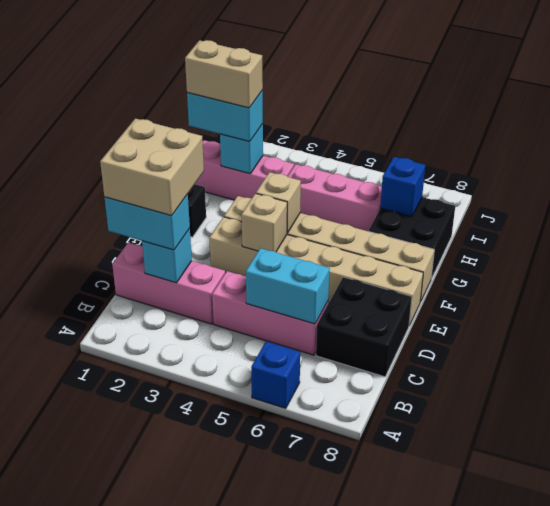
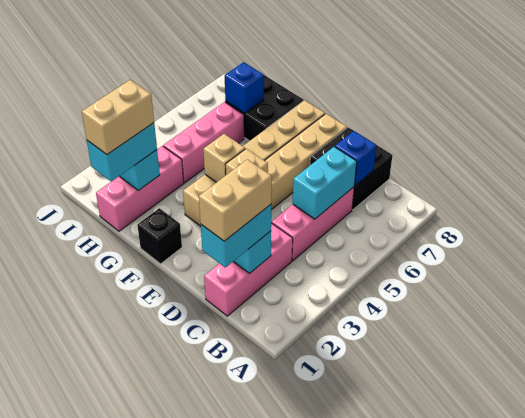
blue 1x1 brick [251,341,300,408] -> blue 1x1 brick moved to [335,131,377,185]
tan 2x2 brick [100,118,204,216] -> tan 1x2 brick [199,159,272,241]

